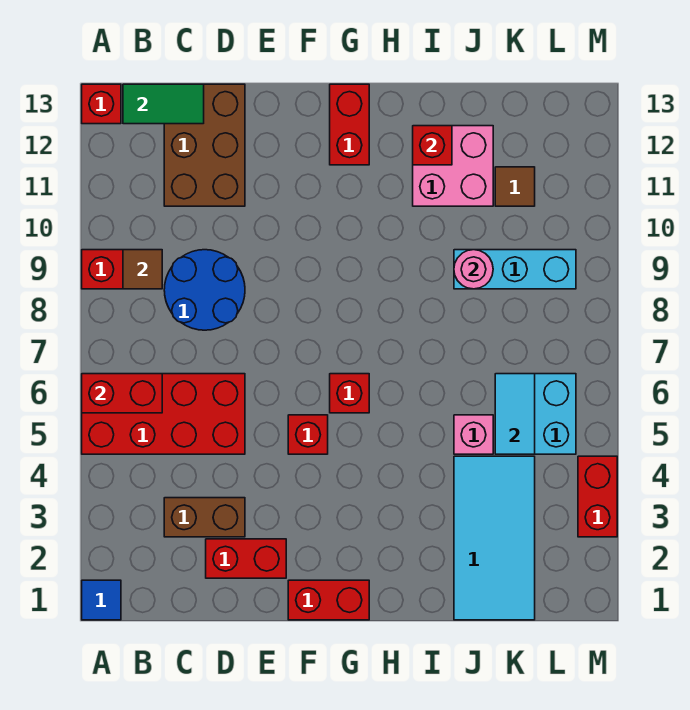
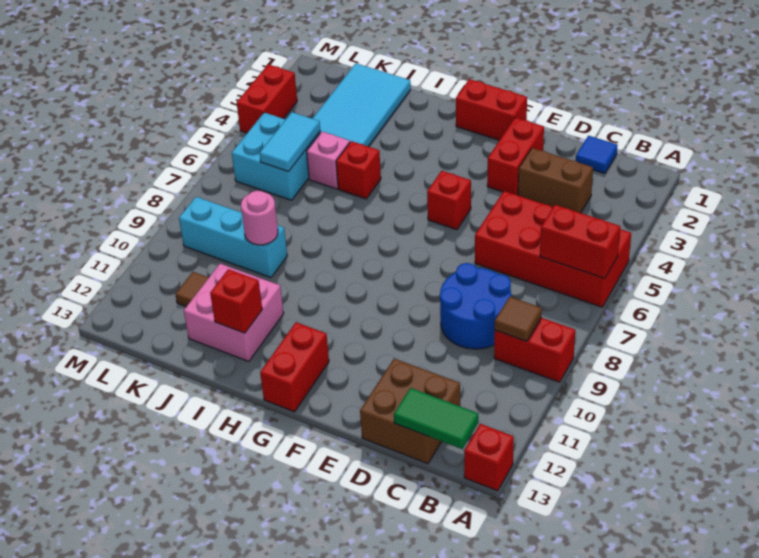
blue 1x1 tile [82,580,121,620] -> blue 1x1 tile moved to [576,136,618,174]
brown 2x3 brick [164,84,245,206] -> brown 2x2 brick [360,359,460,464]
red 1x2 brick [206,539,286,578] -> red 1x2 brick turned to [487,118,544,195]
red 1x1 brick [330,374,369,413] -> red 1x1 brick moved to [336,141,381,199]

